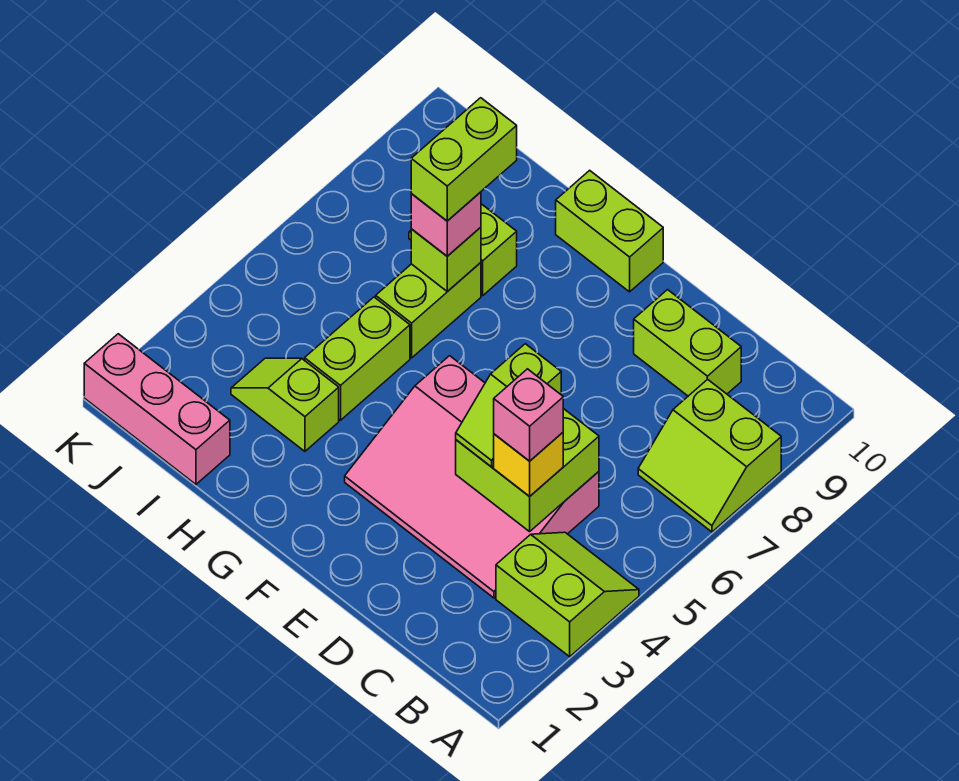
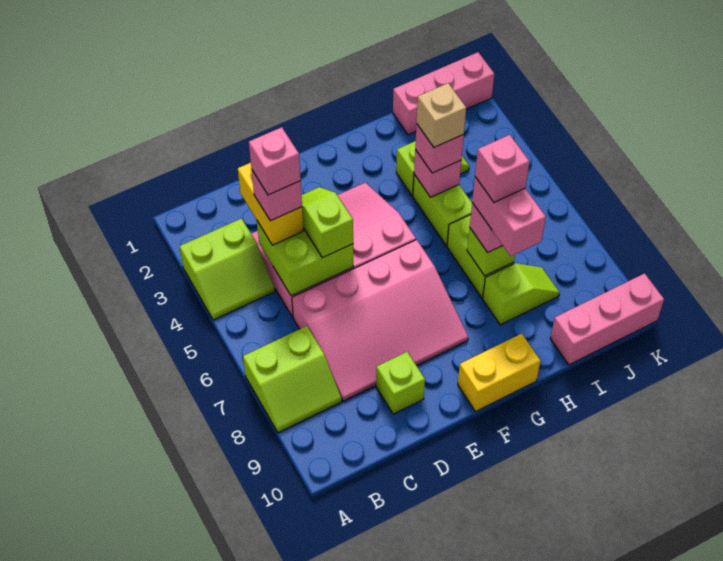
lime 2x2 slope [638,379,781,532] -> lime 2x2 slope turned to [243,326,342,433]
yellow 1x1 brick [494,433,563,496] -> yellow 1x2 brick [238,163,304,245]
none -> pink 1x1 brick [249,127,301,195]
none -> pink 3x4 slope [292,240,468,401]
lime 1x2 brick [634,290,741,396] -> lime 1x1 brick [376,352,425,414]
lime 1x2 brick [556,170,663,292] -> yellow 1x2 brick [458,334,540,412]
none -> pink 1x1 brick [414,150,461,197]
none -> pink 1x1 brick [415,124,464,173]
none -> tan 1x1 brick [417,83,466,147]
lime 1x2 brick [411,98,517,221] -> pink 1x2 brick [472,177,546,256]
none -> pink 1x1 brick [475,135,530,202]
none -> pink 1x3 brick [550,273,664,365]

